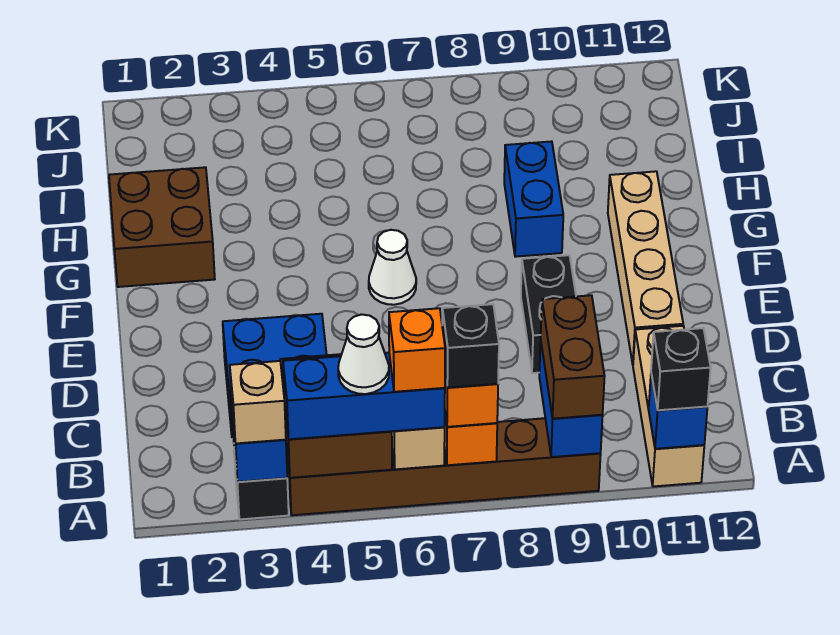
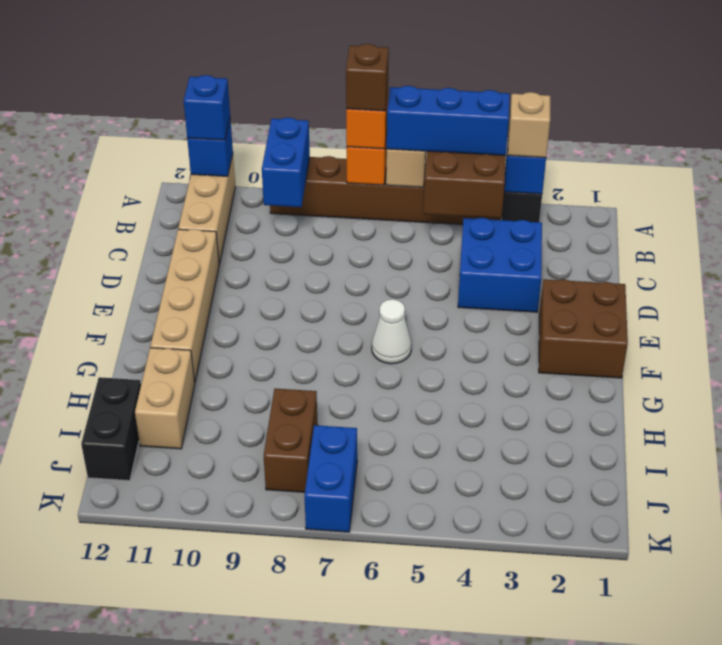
white 1x1 cone [338,315,389,394] -> none
orange 1x1 brick [389,308,445,392] -> none
black 1x1 brick [442,304,499,388] -> brown 1x1 brick [346,44,389,111]
brown 1x2 brick [541,295,605,419] -> brown 1x2 brick moved to [264,389,317,492]
black 1x1 brick [651,328,711,410] -> blue 1x1 brick [184,75,230,140]
black 1x2 brick [521,255,576,373] -> black 1x2 brick moved to [81,377,141,481]
brown 2x2 brick [109,167,215,287] -> brown 2x2 brick moved to [539,279,628,378]
blue 1x2 brick [504,141,563,257] -> blue 1x2 brick moved to [305,425,357,532]
none -> tan 1x2 brick [135,348,195,449]

